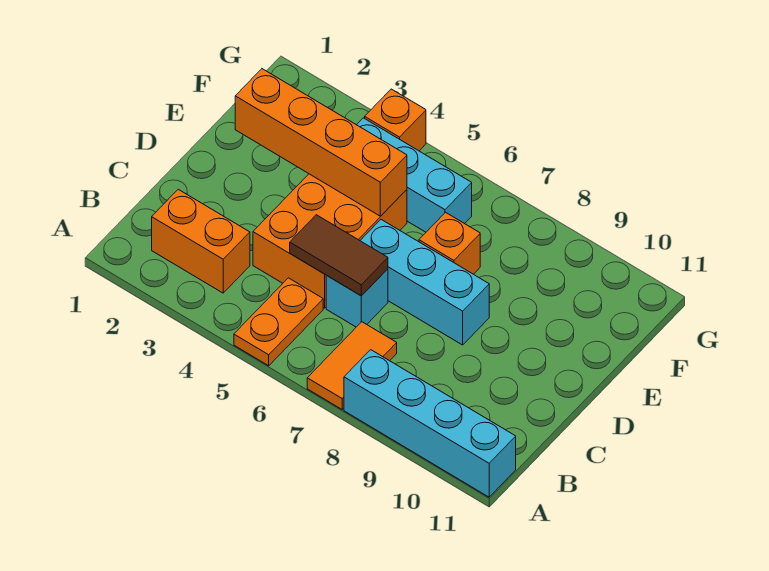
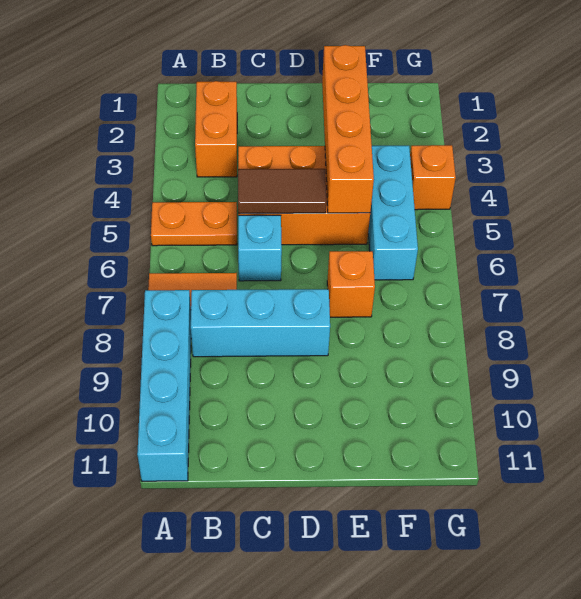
brown 1x2 tile [290,215,388,296] -> brown 1x2 tile turned to [238,169,326,213]
cyan 1x3 brick [360,220,489,345] -> cyan 1x3 brick turned to [191,289,330,357]

